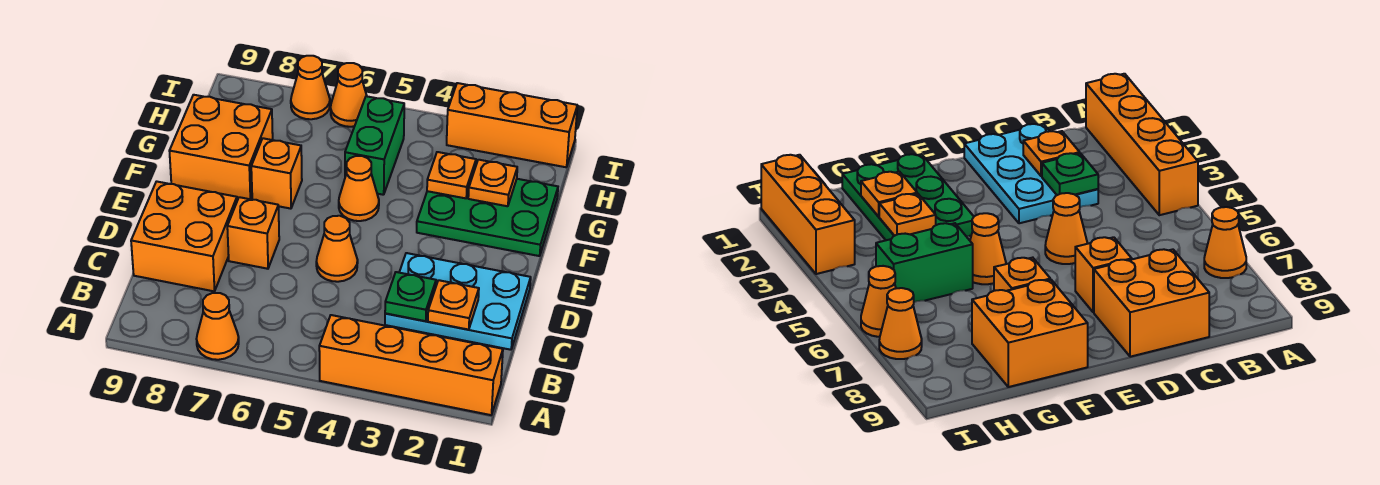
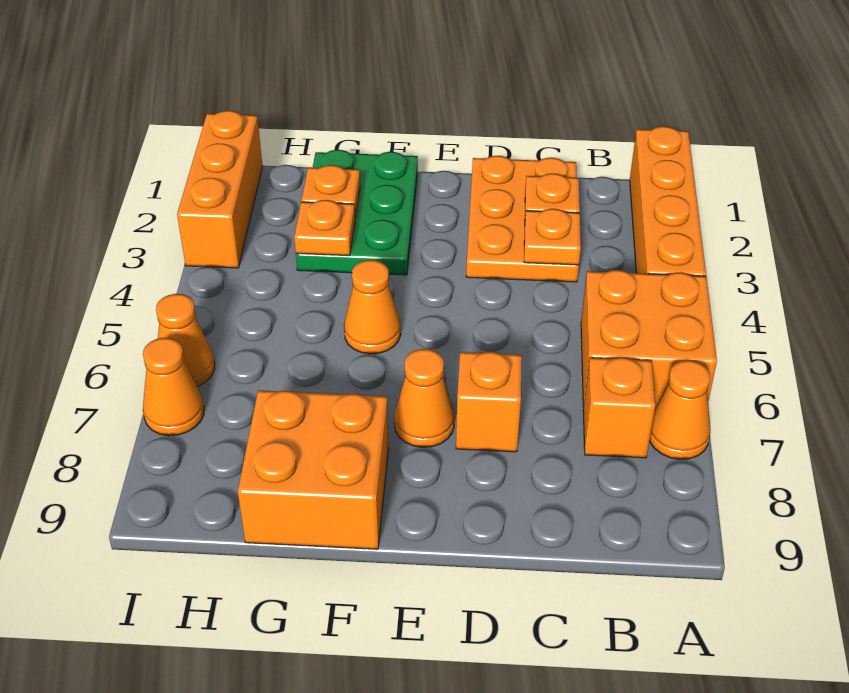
cyan 2x3 plate [385,253,531,350] -> orange 2x3 plate [466,156,579,282]
green 1x1 plate [385,272,436,321] -> orange 1x1 plate [524,209,581,265]
orange 2x2 brick [131,181,237,291] -> orange 2x2 brick moved to [581,270,717,409]
orange 1x1 cone [316,216,358,282] -> orange 1x1 cone moved to [394,349,454,447]
orange 1x1 brick [251,138,302,209] -> orange 1x1 brick moved to [583,358,655,458]
green 1x2 brick [345,96,404,195] -> none

